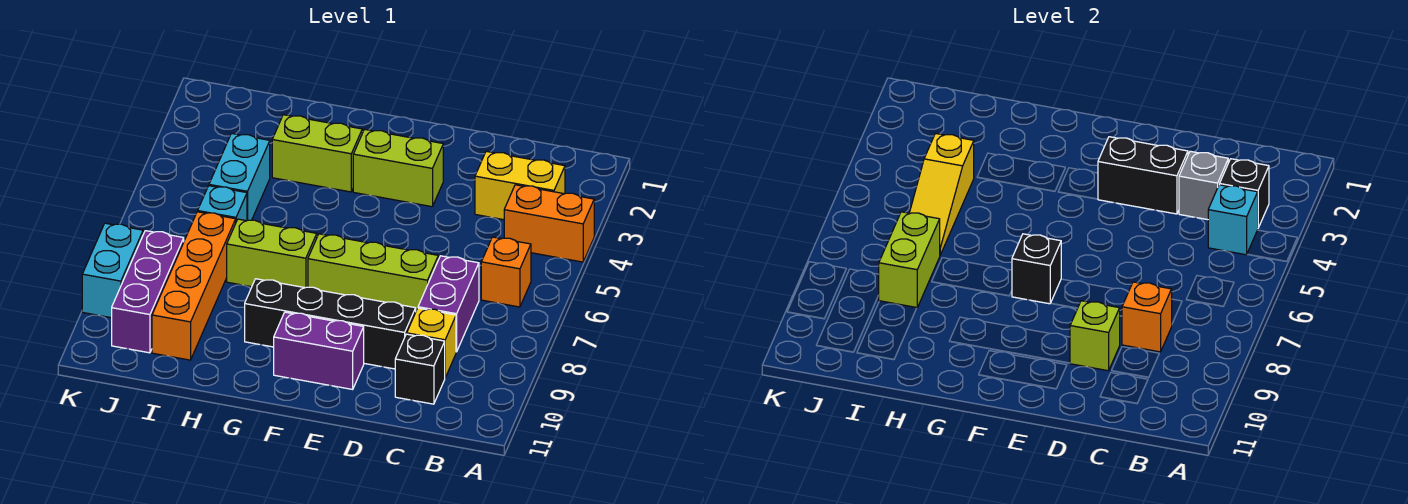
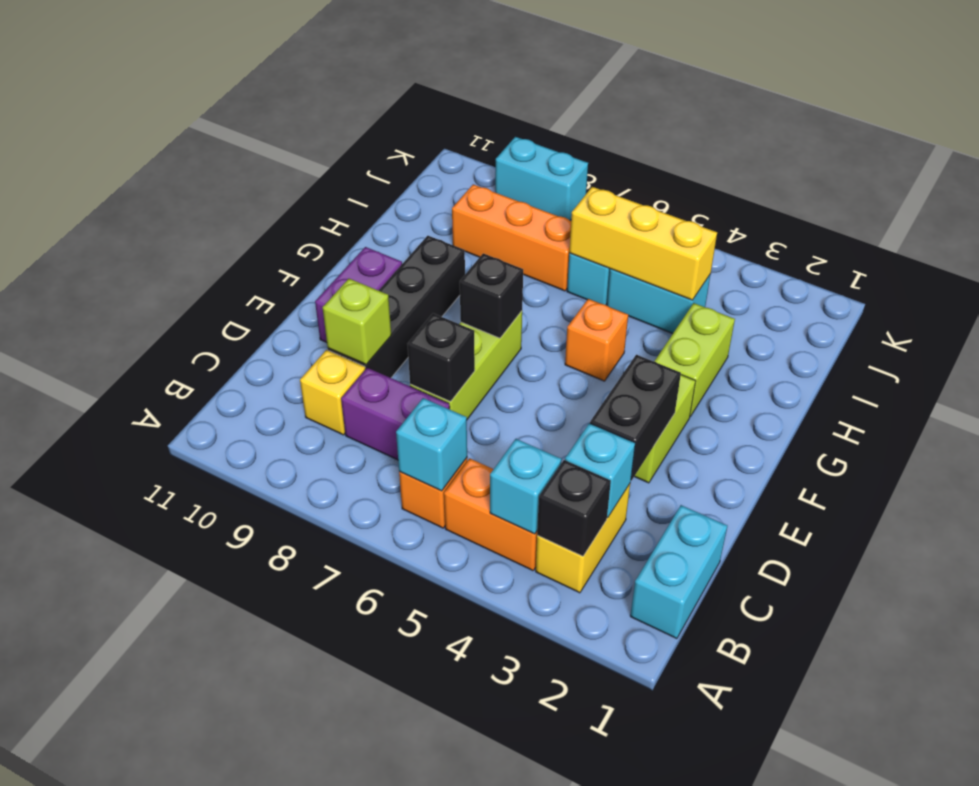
orange 1x2 brick [504,185,594,262] -> orange 1x2 brick turned to [444,458,537,571]
none -> cyan 1x2 brick [630,505,727,639]
none -> cyan 1x1 brick [396,398,467,491]
grey 1x1 brick [1179,151,1228,220] -> cyan 1x1 brick [565,423,635,518]
orange 1x1 brick [1122,282,1172,352] -> orange 1x1 brick moved to [565,299,628,381]
black 1x1 brick [395,334,445,404] -> black 1x1 brick moved to [408,313,475,401]
lime 1x2 brick [227,219,317,288] -> none
yellow 1x3 slope [910,134,974,255] -> yellow 1x3 brick [569,187,717,300]
orange 1x4 brick [152,212,236,360] -> orange 1x3 brick [452,184,571,291]
lime 1x2 brick [878,212,940,308] -> none
purple 1x3 brick [112,231,184,353] -> none

